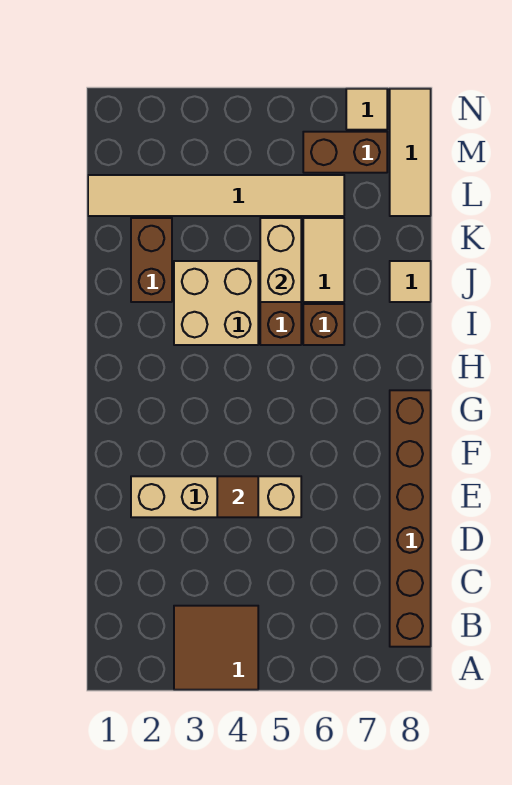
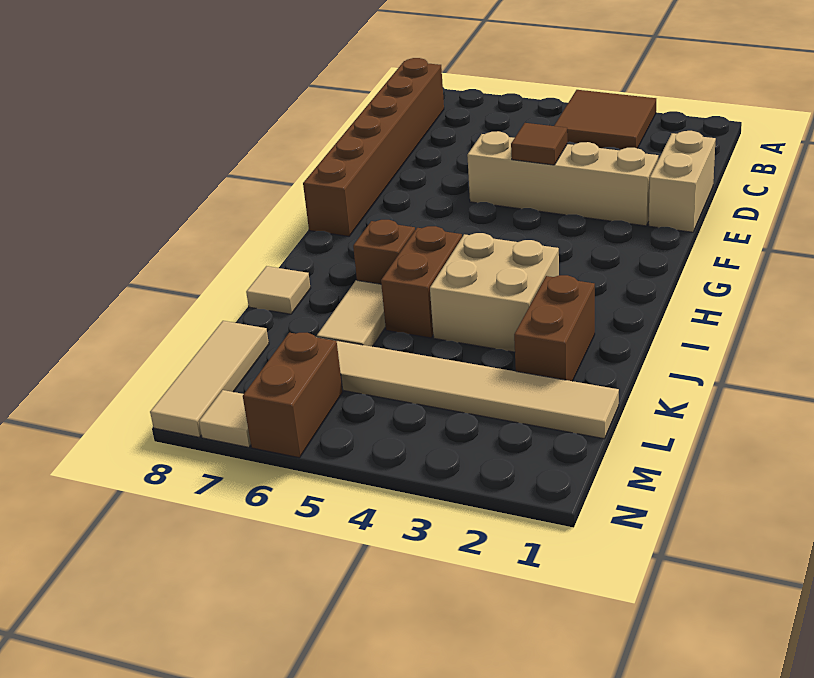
tan 1x2 brick [260,218,301,302] -> tan 1x2 brick moved to [649,131,716,232]
brown 1x2 brick [303,132,387,173] -> brown 1x2 brick turned to [243,333,343,458]

